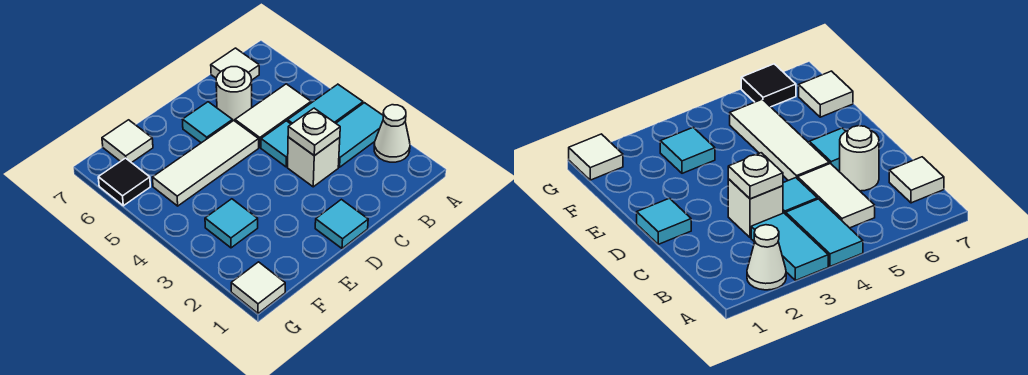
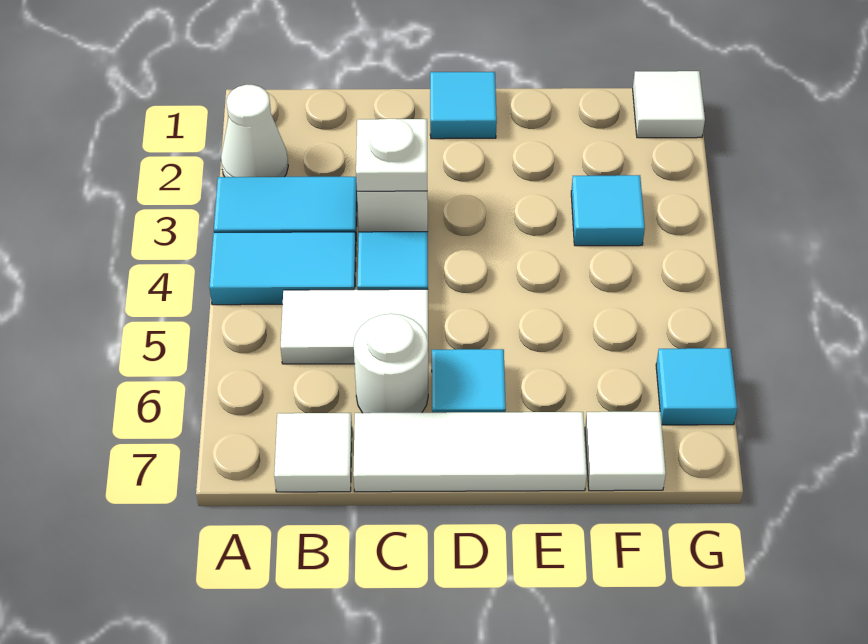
white 1x3 tile [152,121,259,206] -> white 1x3 tile moved to [353,412,587,492]
black 1x1 tile [98,158,150,206] -> cyan 1x1 tile [656,348,737,425]

